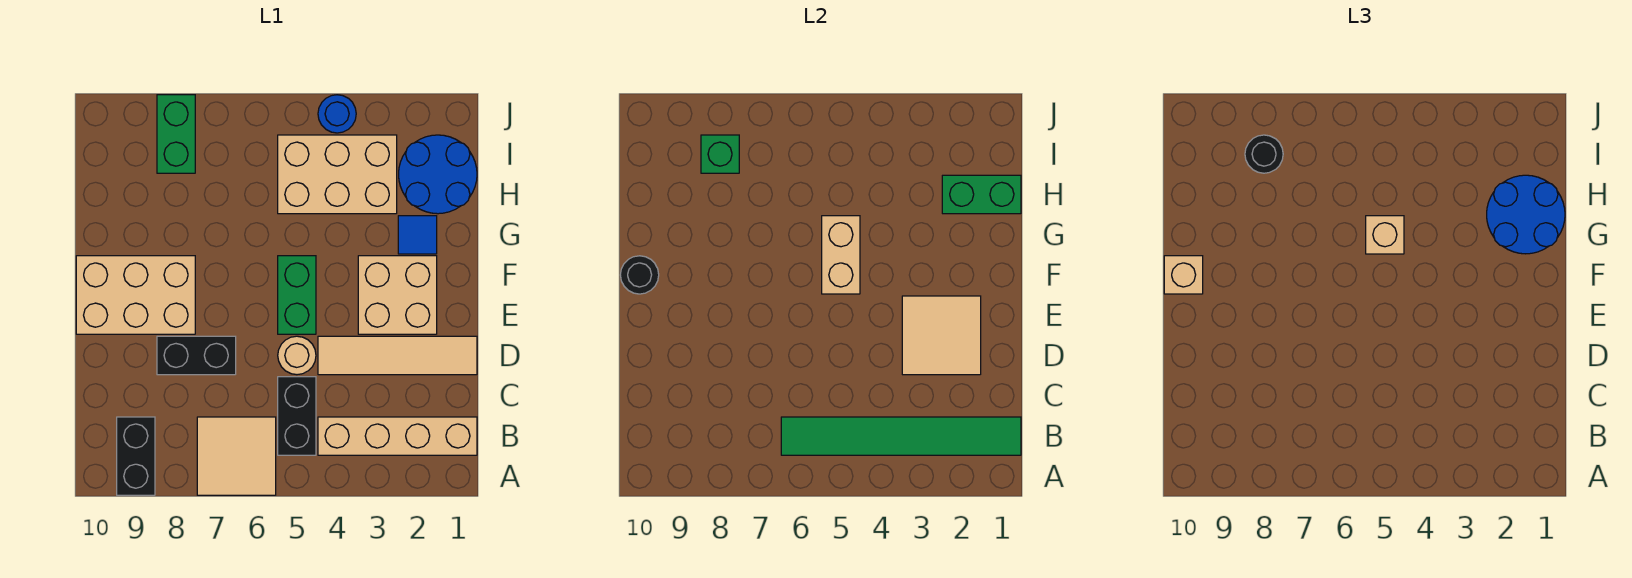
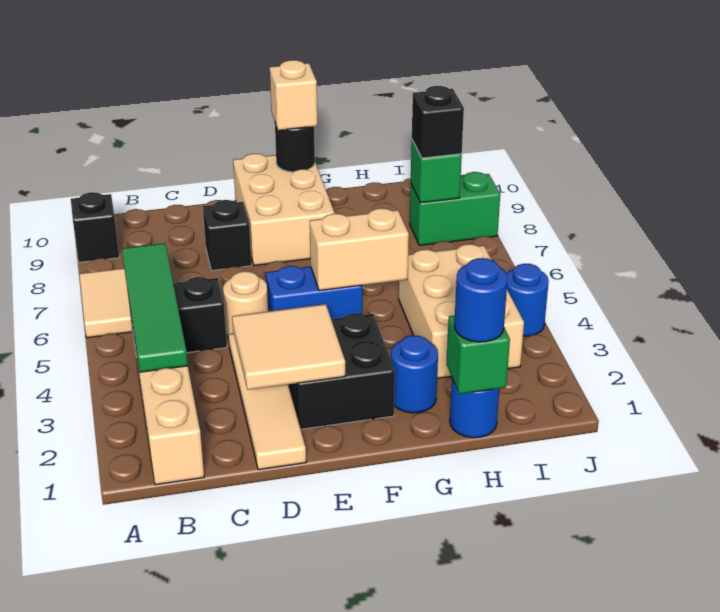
black 1x2 brick [117,417,155,495] -> black 1x1 brick [71,192,119,262]
green 1x6 tile [781,417,1021,455] -> green 1x4 tile [122,243,188,372]
black 1x2 brick [157,336,236,375] -> black 1x1 brick [203,200,252,271]
tan 2x2 brick [358,256,437,334] -> black 2x2 brick [288,313,395,429]
green 1x2 brick [278,256,316,334] -> blue 1x2 brick [266,266,362,319]
blue 2x2 round brick [1487,175,1565,254] -> blue 1x1 round brick [454,258,508,342]
blue 1x1 tile [398,216,437,254] -> blue 1x1 round brick [391,335,438,413]
tan 1x1 brick [1366,216,1404,254] -> none
blue 2x2 round brick [399,135,477,214] -> blue 1x1 round brick [450,378,499,438]
green 1x2 brick [942,175,1021,214] -> green 1x1 brick [447,316,510,394]
black 1x1 round brick [1245,135,1283,173] -> black 1x1 brick [412,86,464,158]

